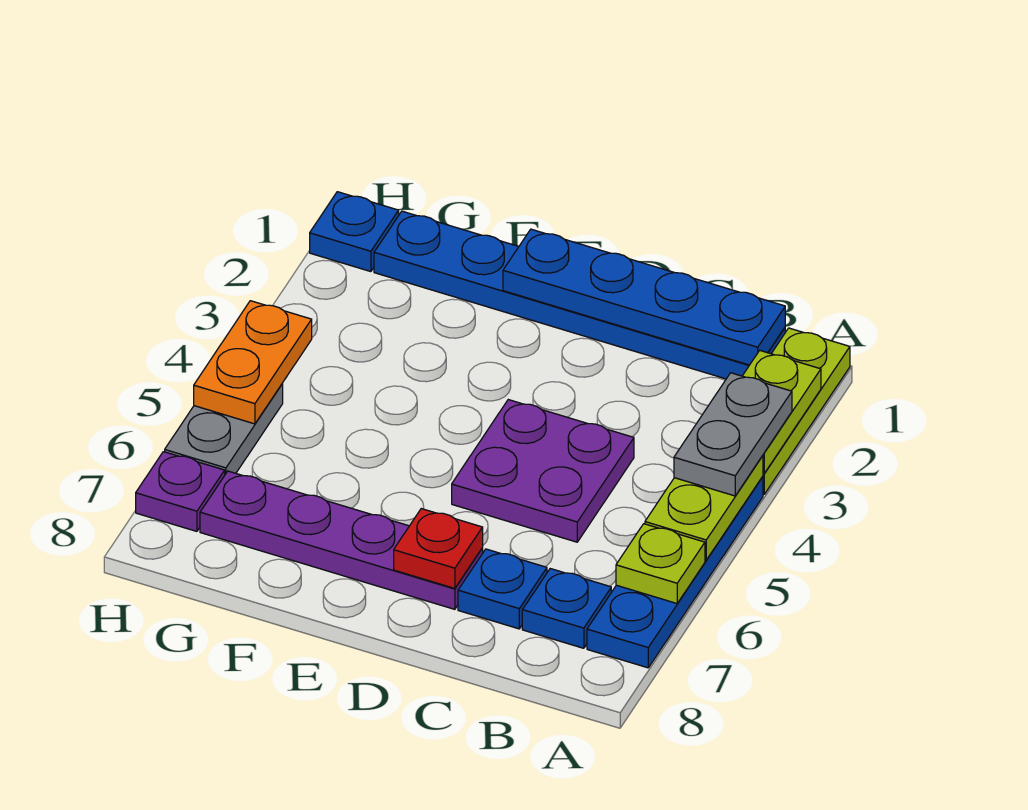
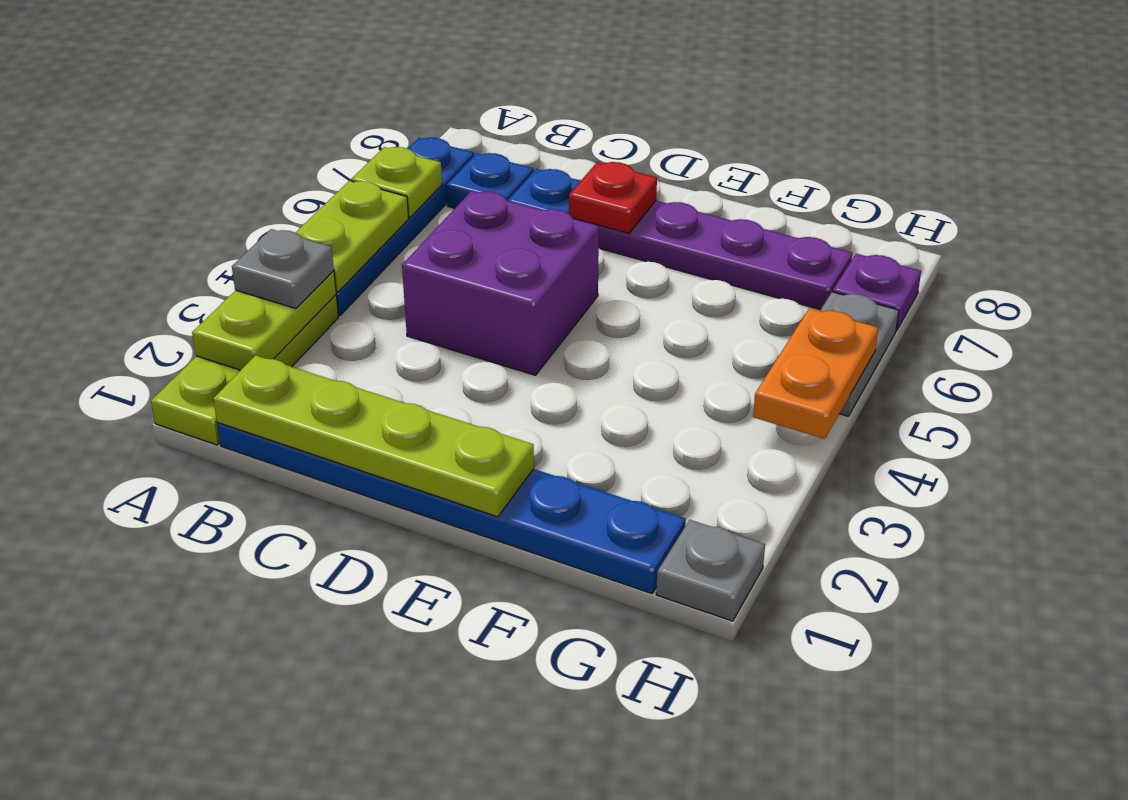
grey 1x2 plate [674,373,792,496] -> grey 1x1 plate [232,229,334,309]
blue 1x4 plate [503,229,785,365] -> lime 1x4 plate [213,355,534,517]
purple 2x2 plate [452,400,634,542] -> purple 2x2 brick [402,191,599,375]
blue 1x1 plate [310,192,399,272] -> grey 1x1 plate [656,520,765,621]

